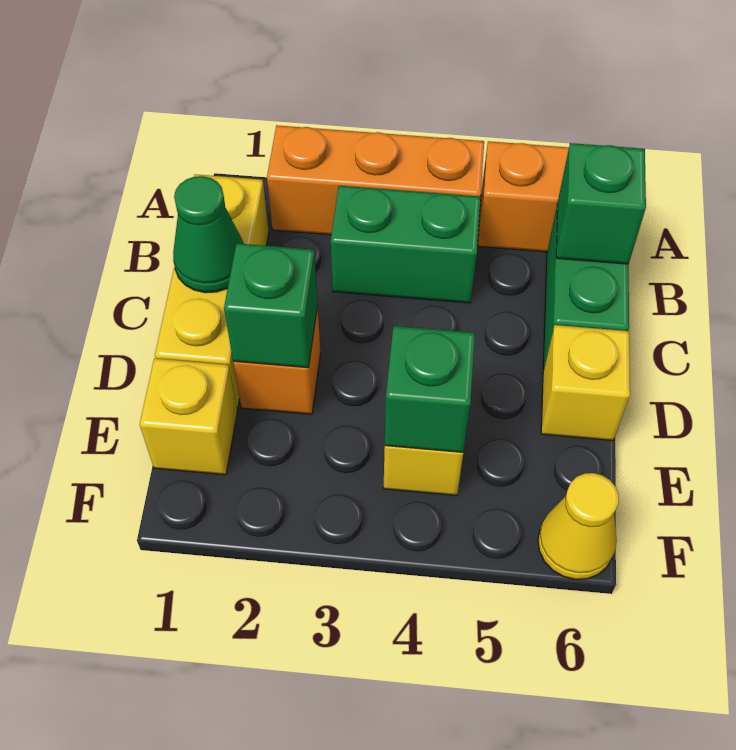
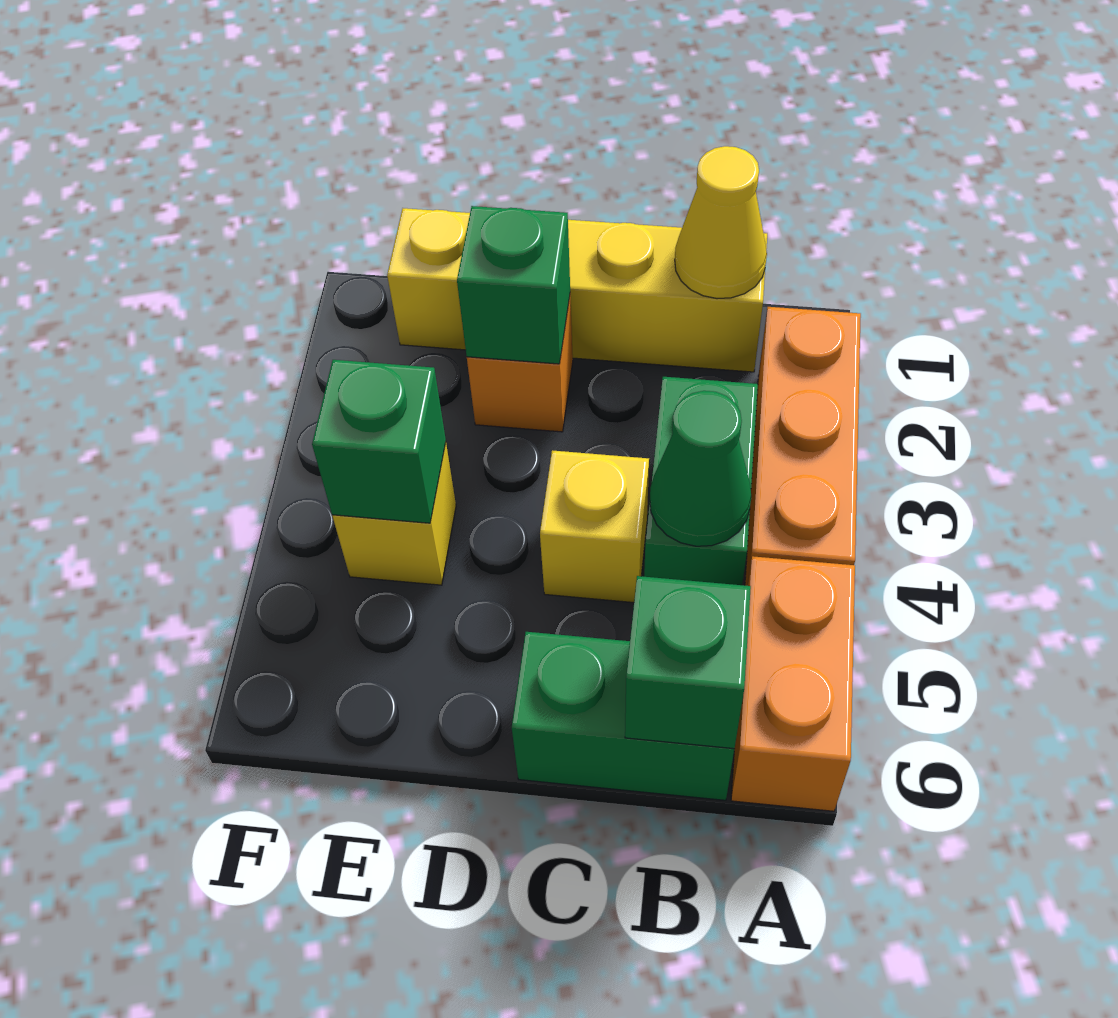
green 1x1 cone [173,176,244,293] -> green 1x1 cone moved to [650,391,752,546]
yellow 1x1 brick [541,325,630,440] -> yellow 1x1 brick moved to [540,450,649,602]
yellow 1x1 cone [538,473,619,579] -> yellow 1x1 cone moved to [675,146,767,299]

